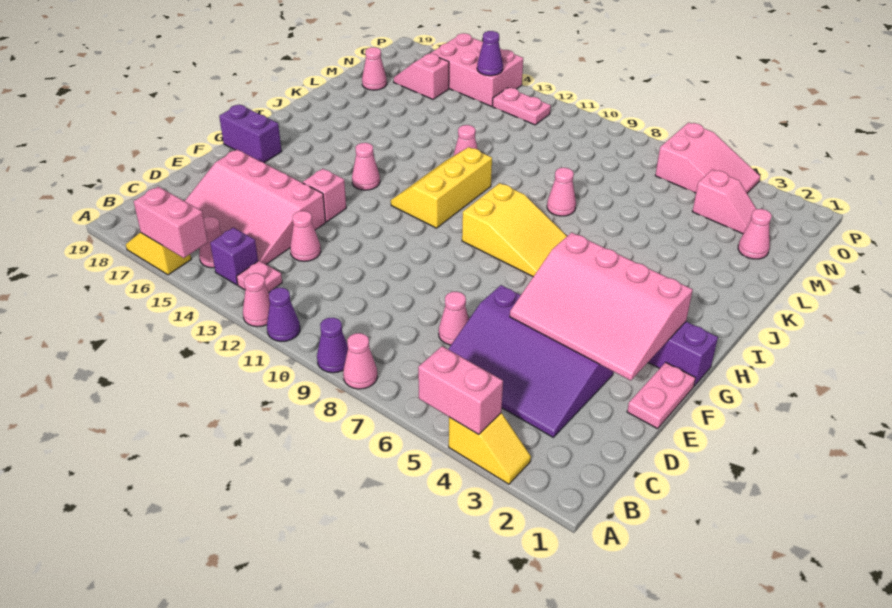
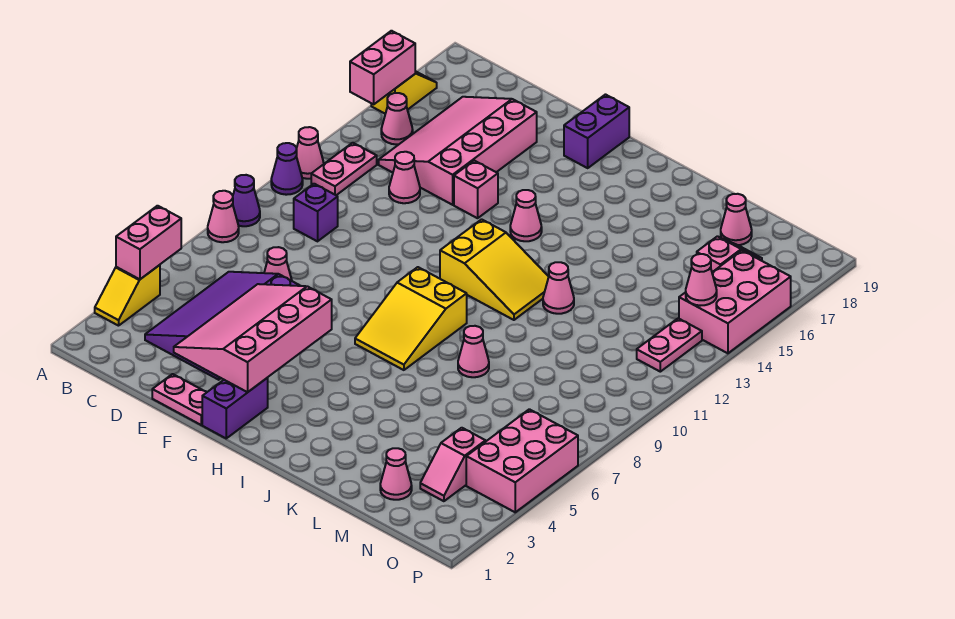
pink 1x1 plate [237,261,282,293] -> pink 1x2 plate [311,143,377,195]
purple 1x1 brick [210,227,258,285] -> purple 1x1 brick moved to [294,184,338,241]
yellow 2x3 slope [391,147,492,228] -> yellow 2x3 slope turned to [440,219,549,320]
pink 2x3 slope [655,122,760,193] -> pink 2x3 brick [466,409,578,512]
purple 1x1 cone [477,31,503,76] -> pink 1x1 cone [686,254,717,306]

